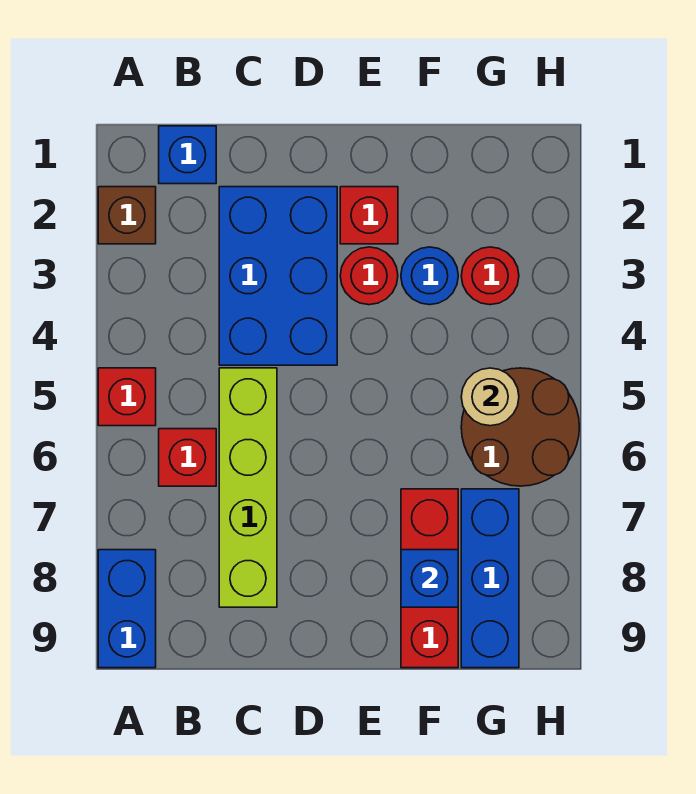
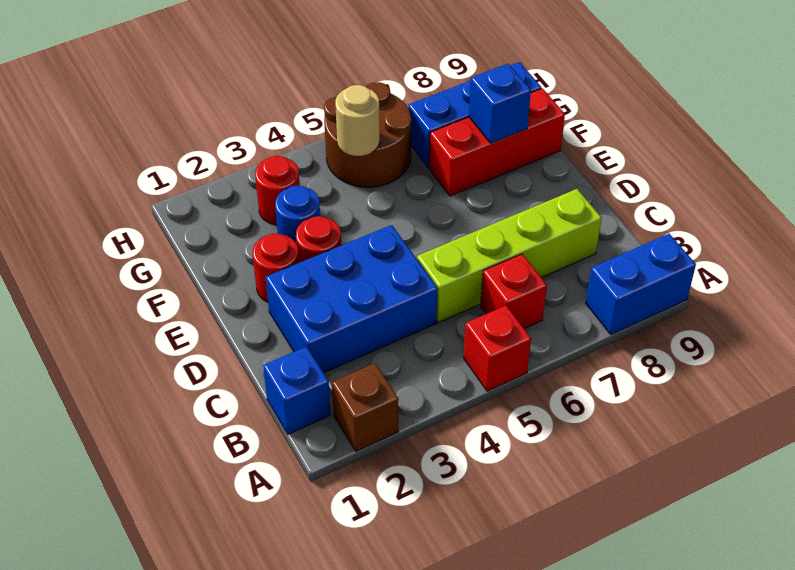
red 1x1 brick [340,187,398,244] -> red 1x1 round brick [253,234,299,302]

